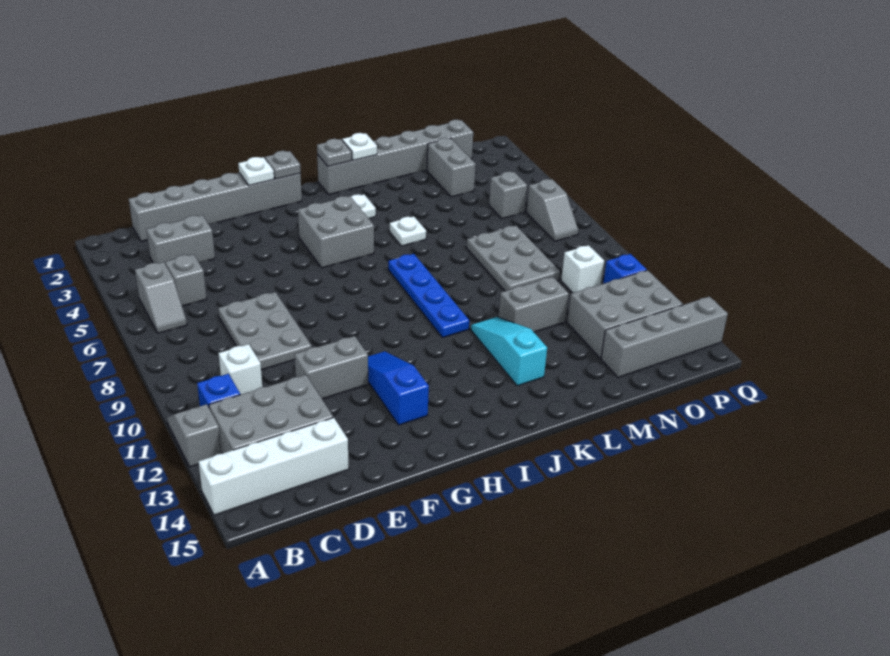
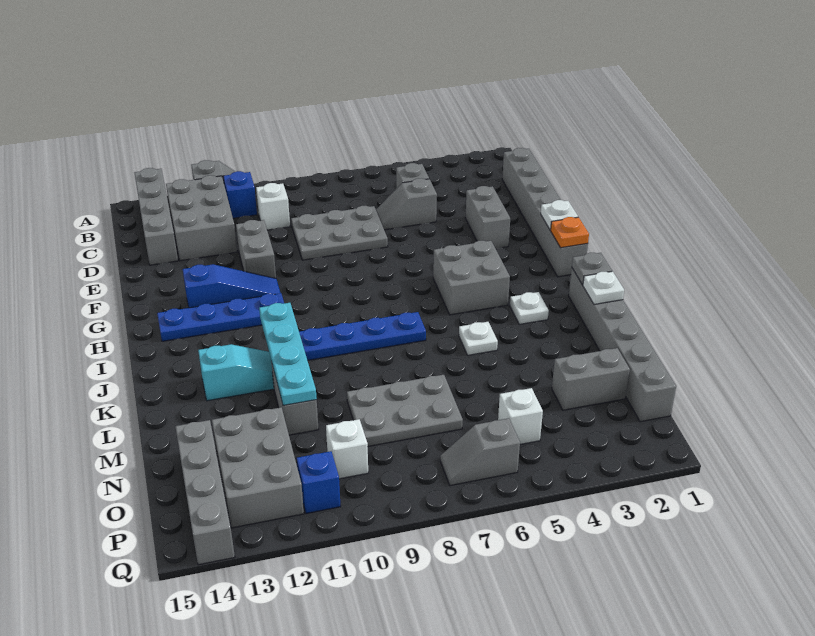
white 1x4 brick [198,417,349,515] -> grey 1x4 brick [135,168,178,265]
grey 1x2 slope [135,262,187,333] -> grey 1x2 slope moved to [376,178,437,230]
grey 1x2 brick [146,215,215,265] -> grey 1x2 brick moved to [466,186,510,248]
grey 1x1 plate [265,151,301,179] -> orange 1x1 plate [551,217,589,248]
none -> blue 1x4 plate [157,293,284,341]
none -> cyan 1x4 plate [259,303,317,405]
grey 1x1 brick [489,172,527,219] -> white 1x1 brick [498,388,543,445]

